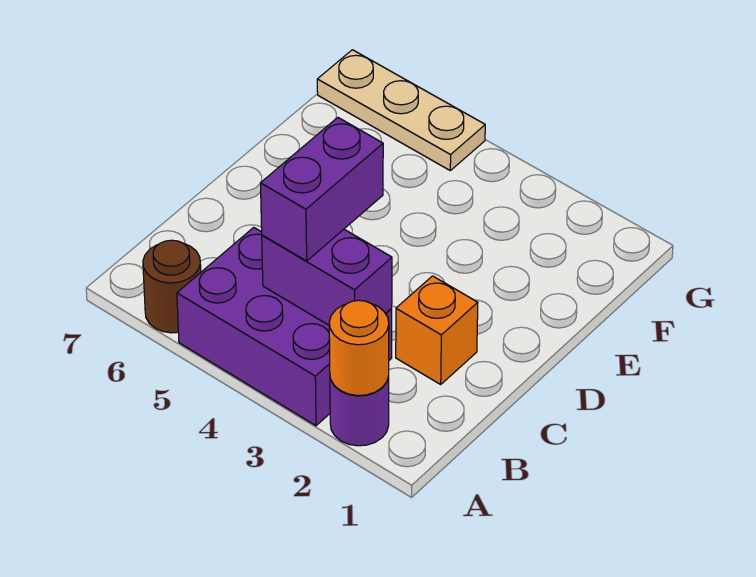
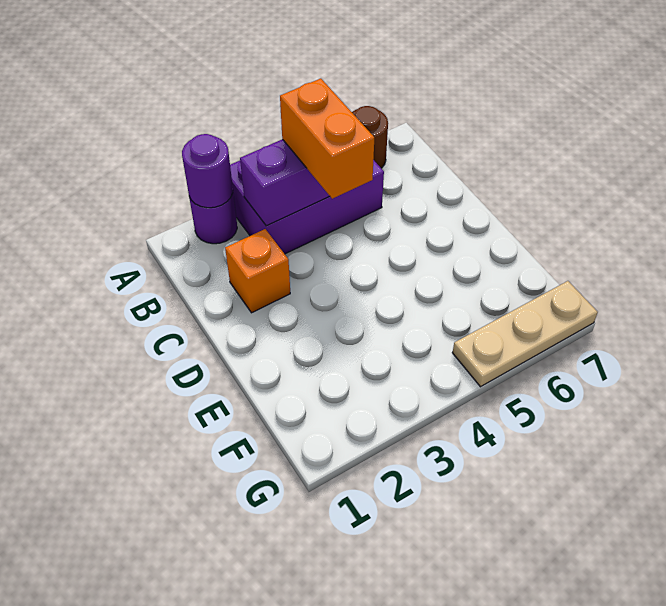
orange 1x1 round brick [329,300,389,396] -> purple 1x1 round brick [182,134,233,208]
purple 1x2 brick [261,118,383,261] -> orange 1x2 brick [280,79,374,199]

